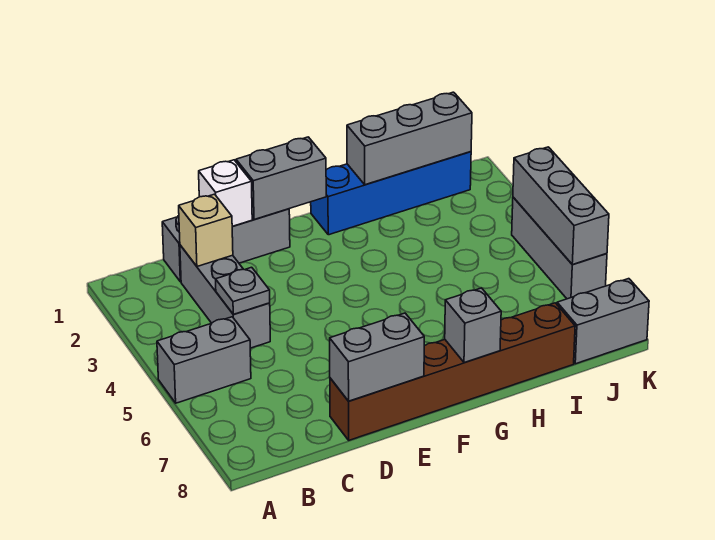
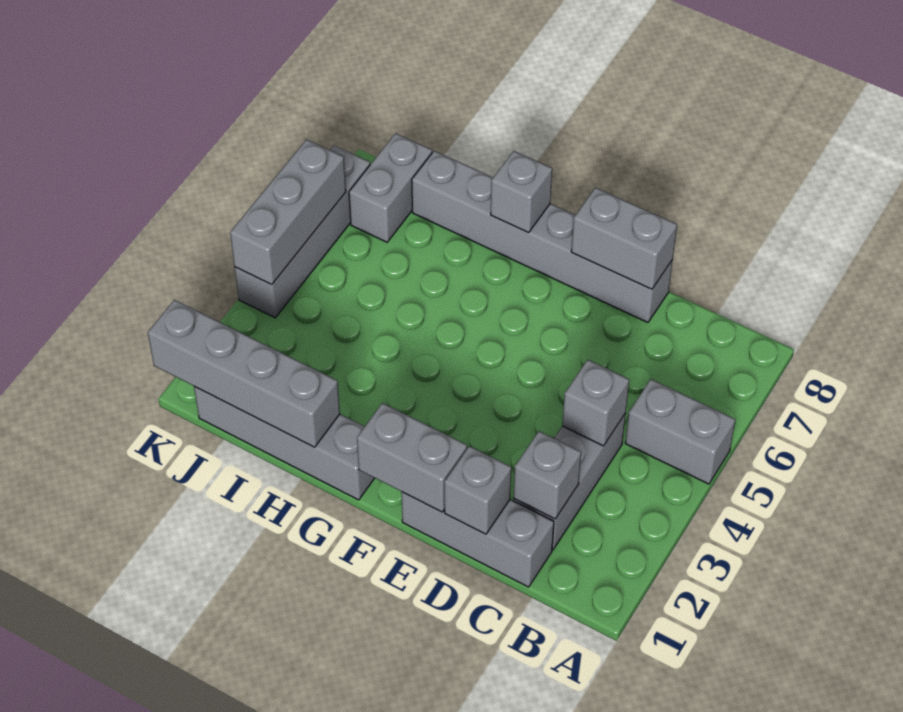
tan 1x1 brick [179,194,233,266] -> grey 1x1 brick [513,431,581,519]
grey 1x1 plate [216,267,270,314] -> grey 1x1 brick [562,360,629,446]
white 1x1 brick [199,160,252,226] -> grey 1x1 brick [444,446,511,534]
brown 1x6 brick [330,303,575,440] -> grey 1x6 brick [412,151,673,323]
blue 1x4 brick [311,152,471,235] -> grey 1x4 brick [194,386,374,500]
grey 1x3 brick [347,92,472,185] -> grey 1x4 brick [148,300,340,447]
grey 1x2 brick [557,279,649,364] -> grey 1x2 brick turned to [349,133,432,242]
grey 1x3 brick [512,197,607,299] -> grey 1x4 brick [235,145,370,318]

